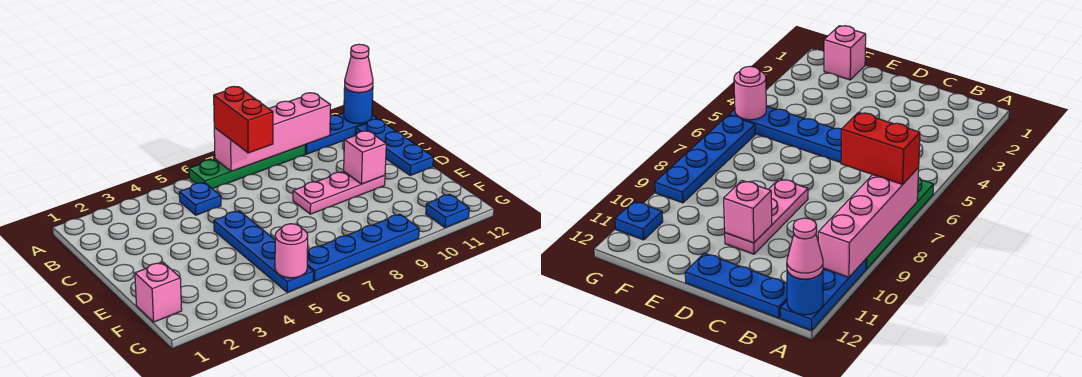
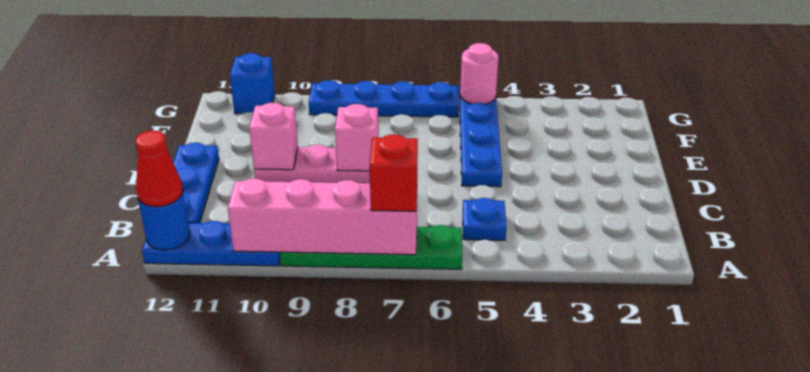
red 1x2 brick [214,86,273,153] -> red 1x1 brick [370,134,418,211]
pink 1x1 cone [345,44,373,93] -> red 1x1 cone [135,131,183,207]
pink 1x1 brick [135,262,182,322] -> pink 1x1 brick moved to [335,104,378,171]
blue 1x1 plate [426,194,469,228] -> blue 1x1 brick [230,53,275,114]

